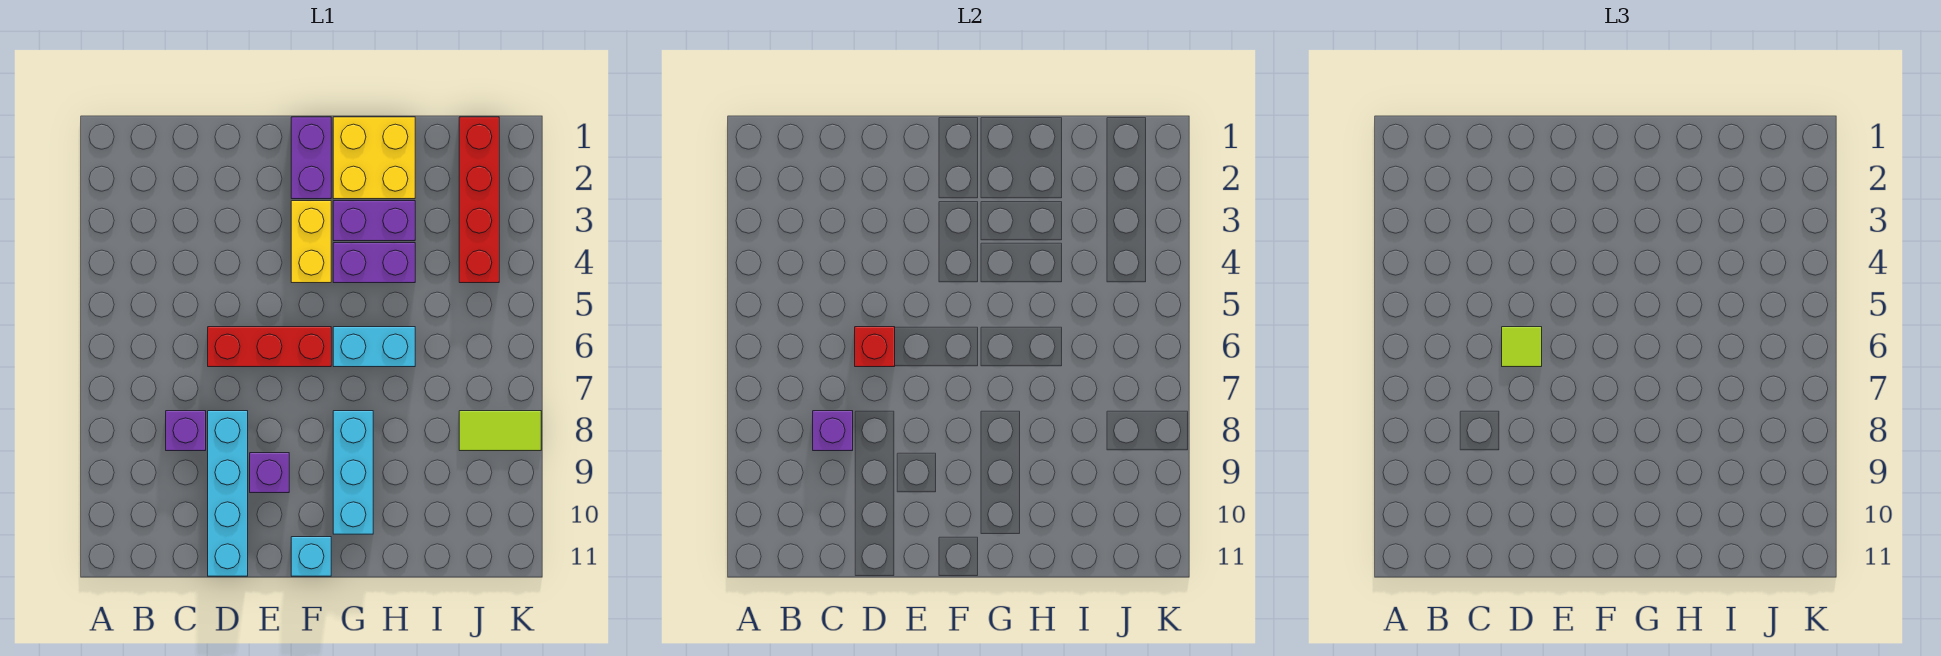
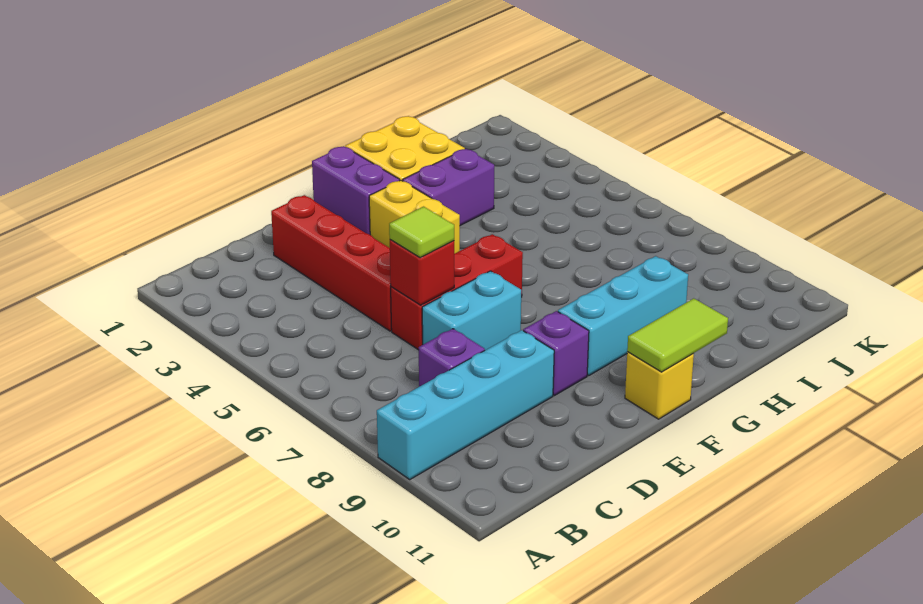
purple 1x1 brick [813,411,853,451] -> none
cyan 1x4 brick [208,411,248,576] -> cyan 1x4 brick turned to [377,330,554,479]
cyan 1x1 brick [291,537,331,576] -> yellow 1x1 brick [625,352,694,419]
purple 1x2 brick [333,243,415,283] -> none
cyan 1x2 brick [333,327,415,367] -> cyan 1x2 brick moved to [422,271,521,350]
cyan 1x3 brick [333,411,373,534] -> cyan 1x3 brick turned to [558,256,688,375]
red 1x4 brick [459,117,499,283] -> red 1x4 brick moved to [271,195,392,331]
lime 1x2 tile [459,411,541,451] -> lime 1x2 tile moved to [627,298,728,372]

